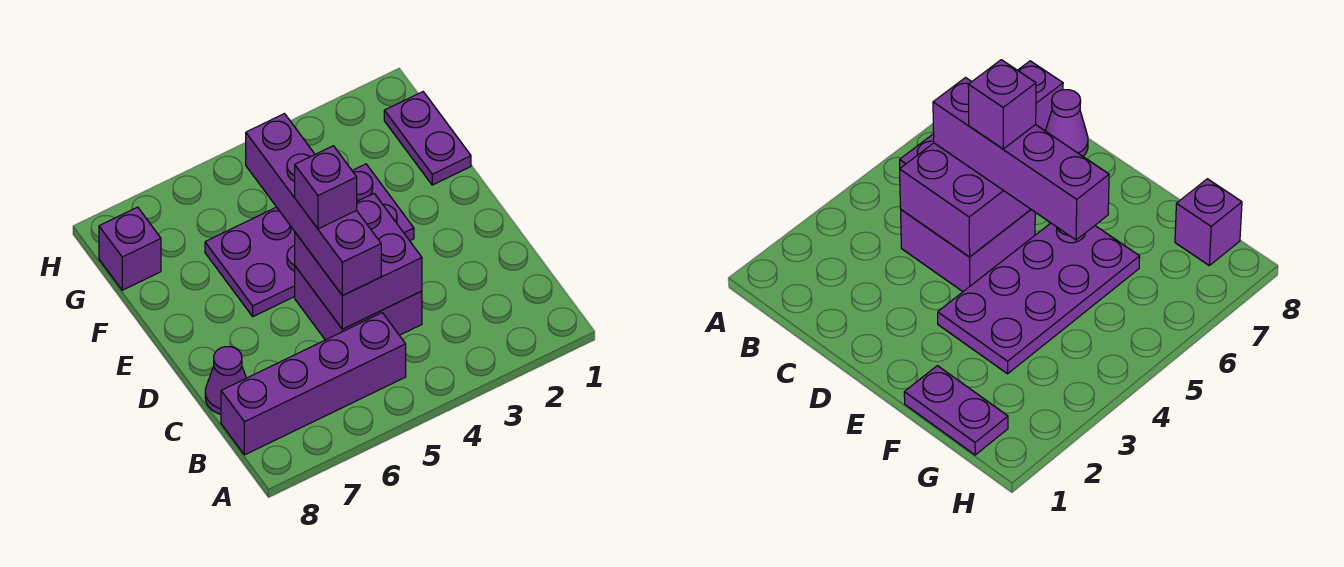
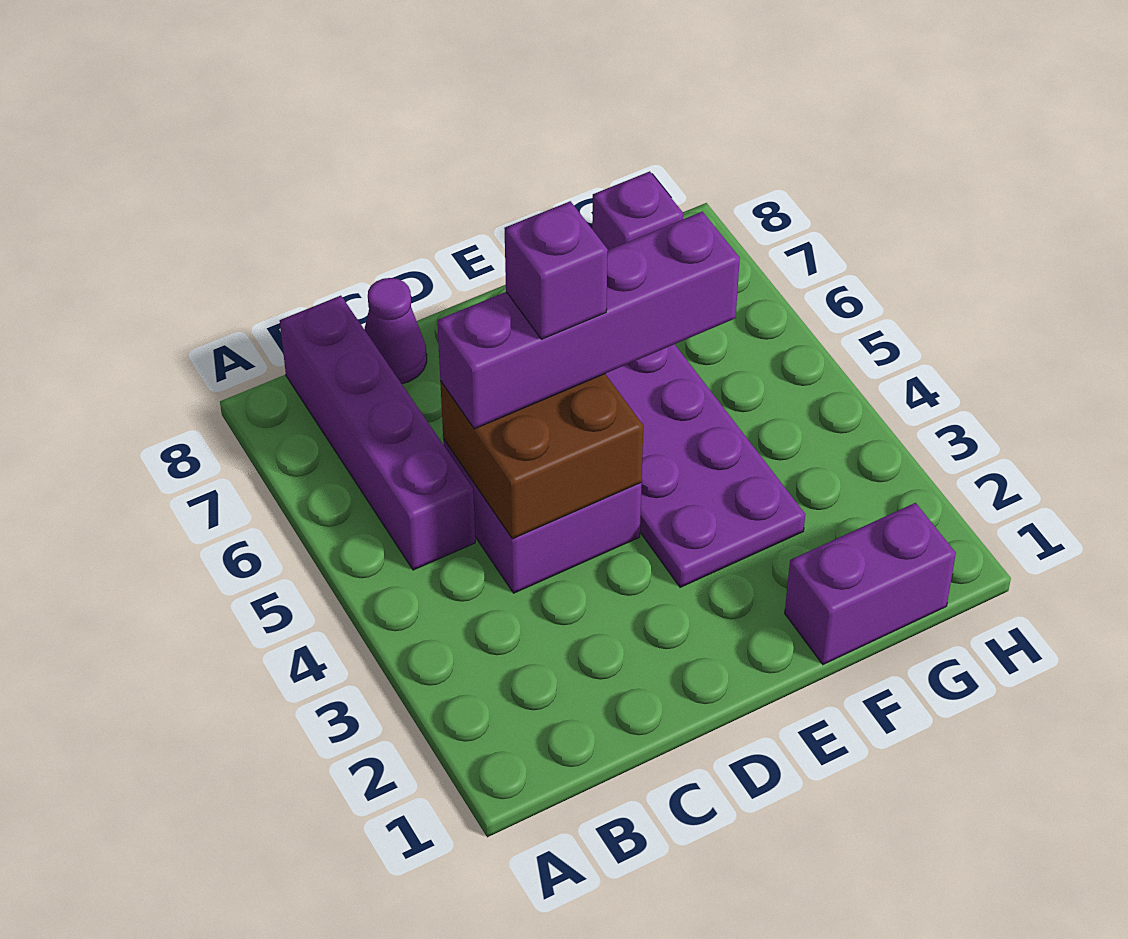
purple 2x2 brick [295,194,422,329] -> brown 2x2 brick [440,374,643,539]
purple 1x2 plate [384,92,471,185] -> purple 1x2 brick [785,503,956,665]

